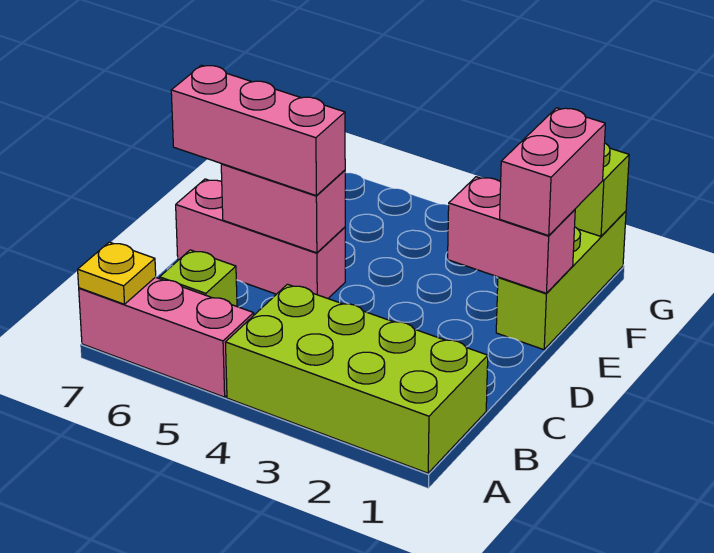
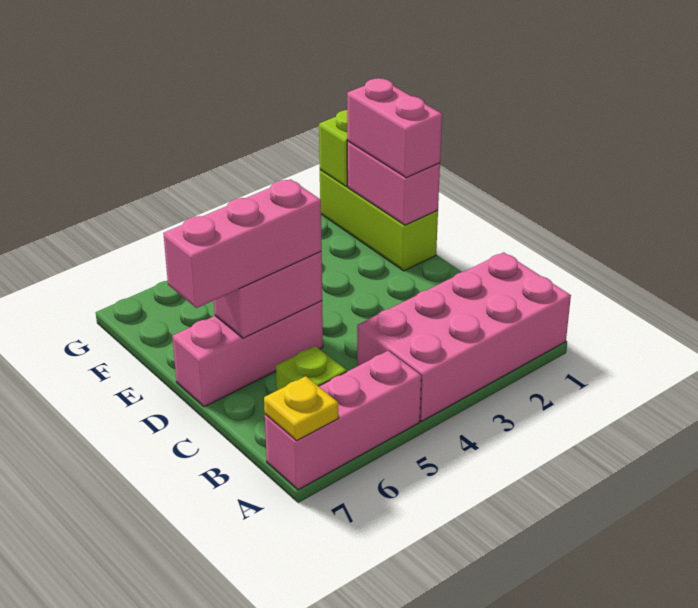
lime 2x4 brick [225,284,488,473] -> pink 2x4 brick [357,252,571,421]
pink 1x2 brick [448,177,575,293] -> pink 1x2 brick turned to [347,141,440,225]

